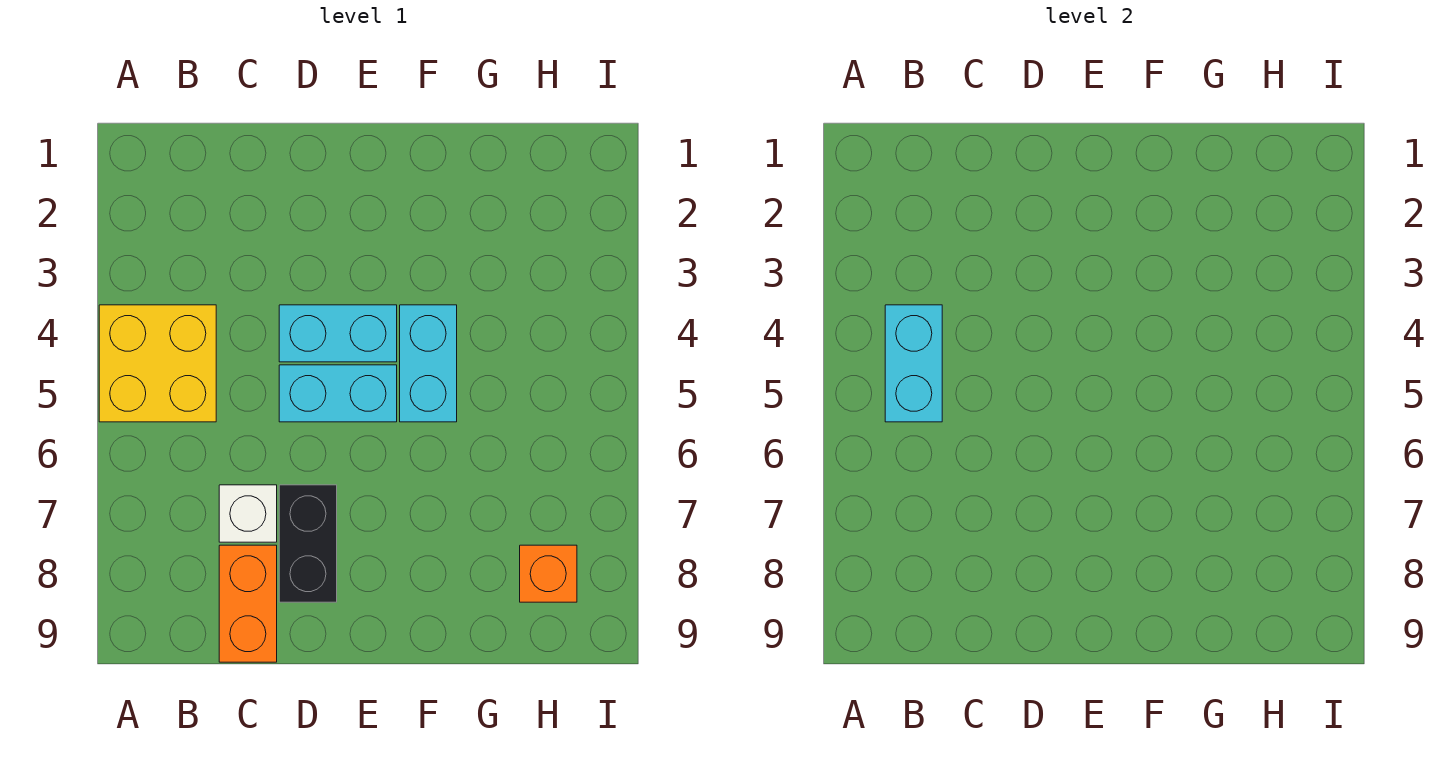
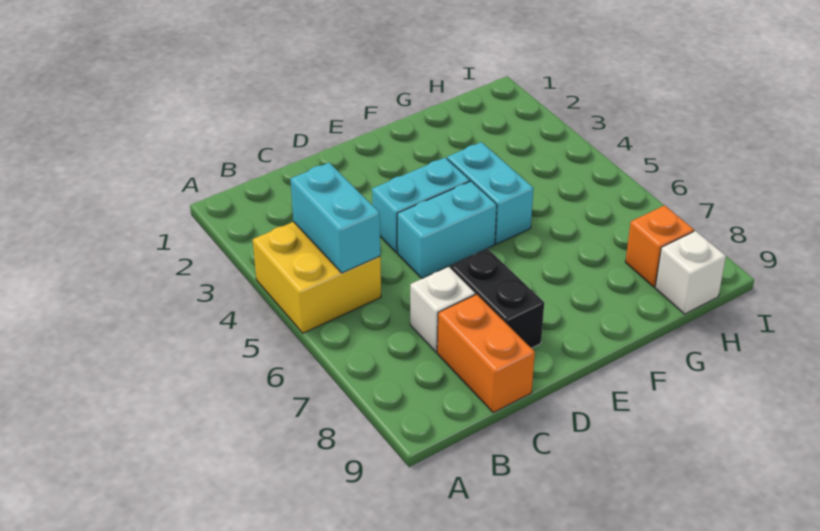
none -> white 1x1 brick [655,231,726,314]

